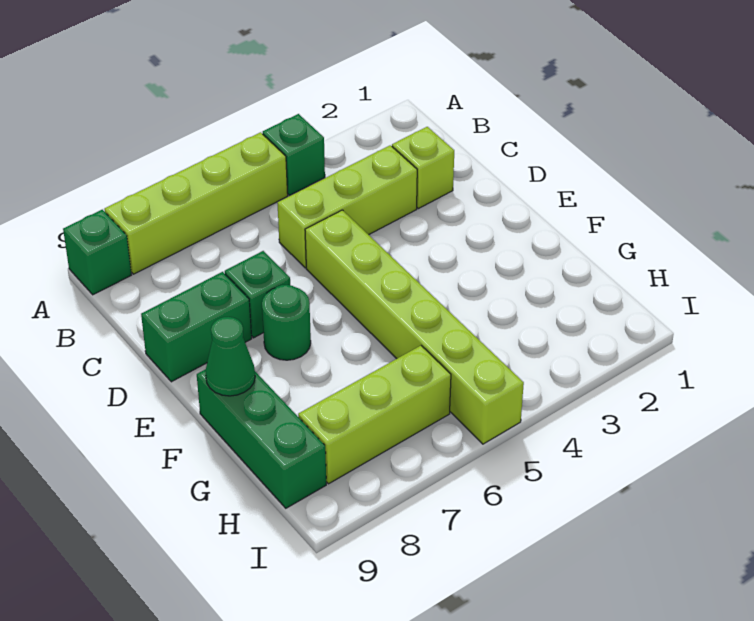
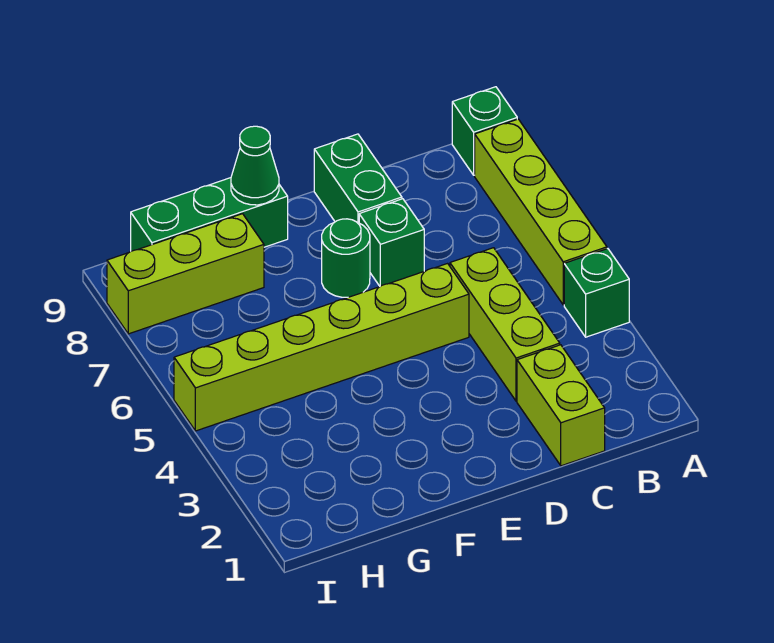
lime 1x1 brick [392,127,454,209] -> lime 1x2 brick [517,345,605,466]
lime 1x3 brick [298,346,451,484] -> lime 1x3 brick turned to [107,214,264,334]

